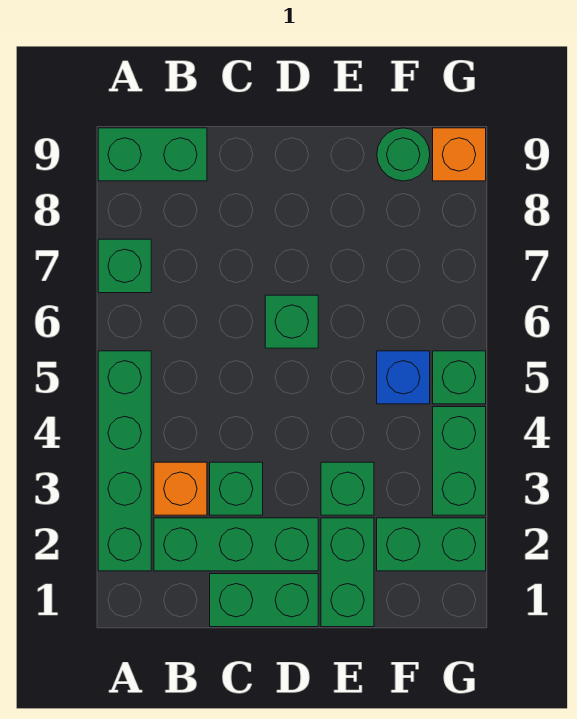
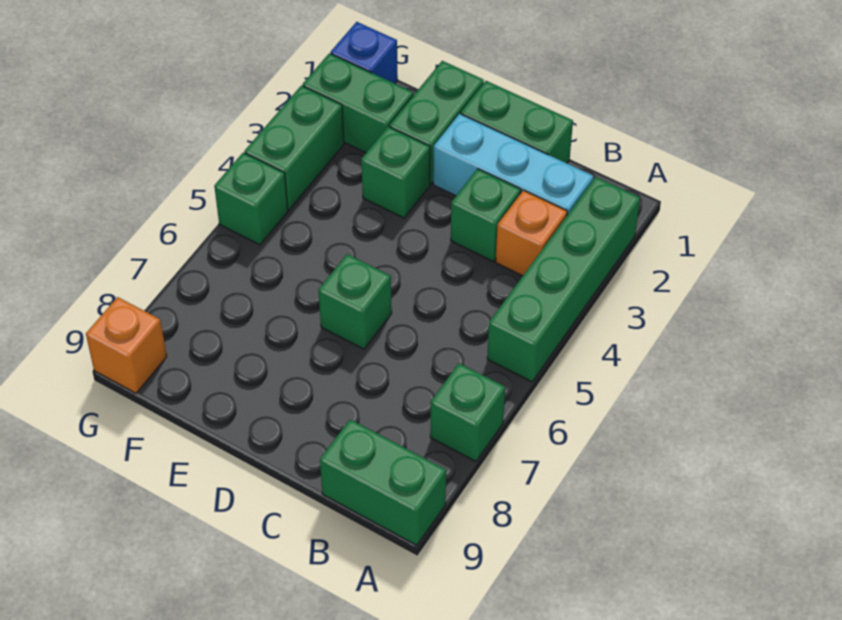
green 1x3 brick [154,518,318,571] -> cyan 1x3 brick [433,114,593,215]
blue 1x1 brick [377,351,430,404] -> blue 1x1 brick moved to [331,22,398,83]
green 1x1 round brick [377,128,430,181] -> none

